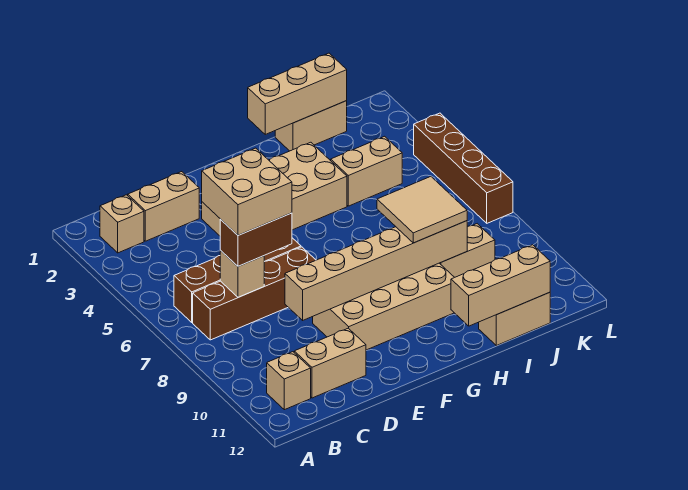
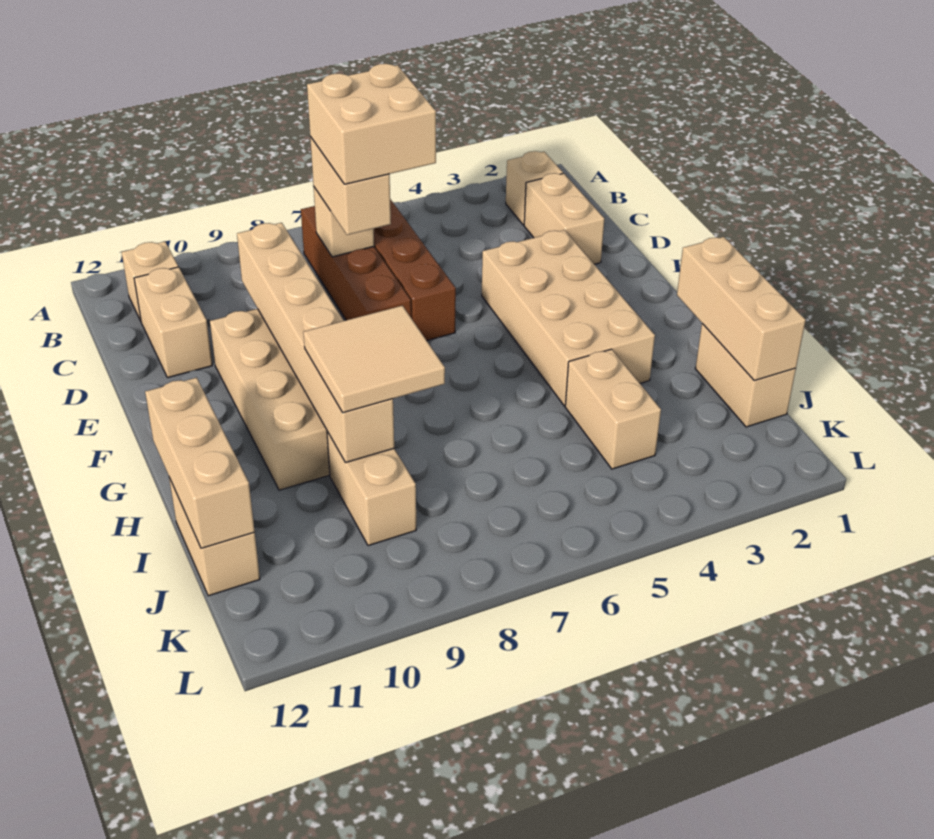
brown 1x2 brick [220,213,292,266] -> tan 1x2 brick [310,137,391,235]
brown 1x4 brick [414,113,513,223] -> none

